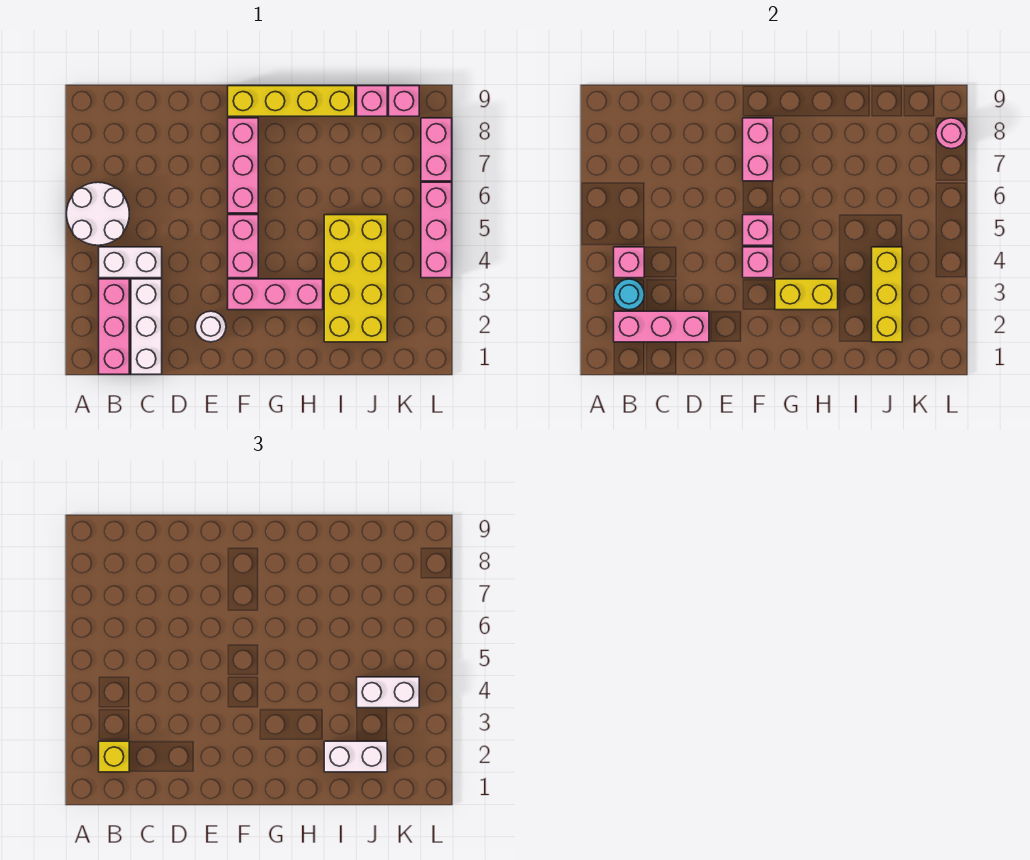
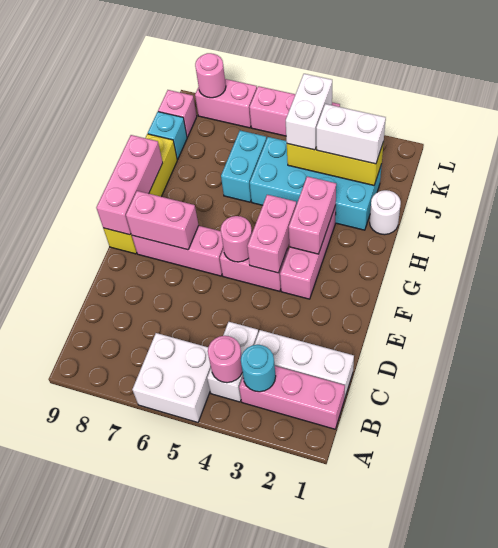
white 2x2 round brick [67,182,129,245] -> white 2x2 brick [132,333,211,422]
pink 1x3 brick [614,311,709,342] -> pink 1x3 brick moved to [96,135,163,235]
yellow 1x1 brick [99,741,129,772] -> none
pink 1x1 brick [614,247,644,278] -> pink 1x1 round brick [208,336,243,383]
white 1x1 round brick [195,311,226,342] -> white 1x1 round brick moved to [370,190,401,235]
pink 1x1 brick [743,247,773,278] -> pink 1x2 brick [247,195,296,273]
pink 1x1 brick [743,215,773,245] -> pink 1x1 round brick [221,216,252,262]
yellow 1x2 brick [775,279,838,310] -> pink 1x2 brick [289,177,336,254]
yellow 2x4 brick [324,215,387,342] -> cyan 2x4 brick [250,137,382,230]
white 1x2 brick [324,741,387,772] -> white 1x2 brick turned to [316,104,386,164]
none -> cyan 1x2 brick [221,131,267,202]
pink 1x1 brick [357,86,387,116] -> cyan 1x1 brick [148,112,187,160]

